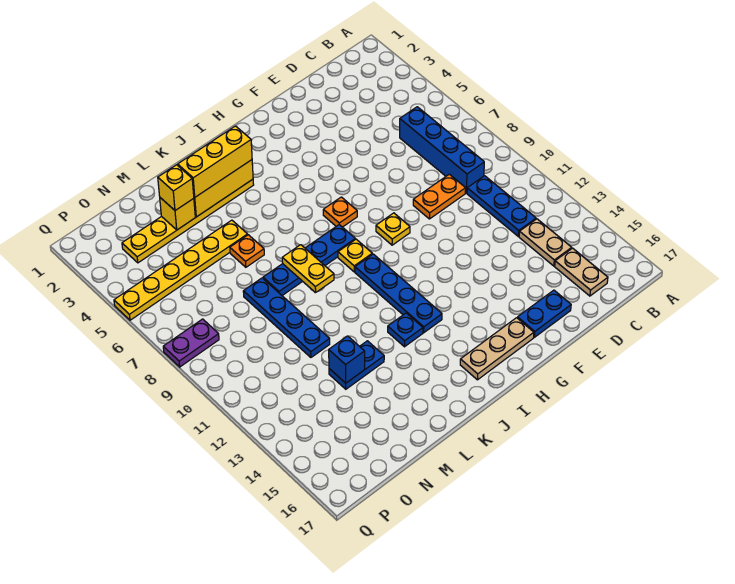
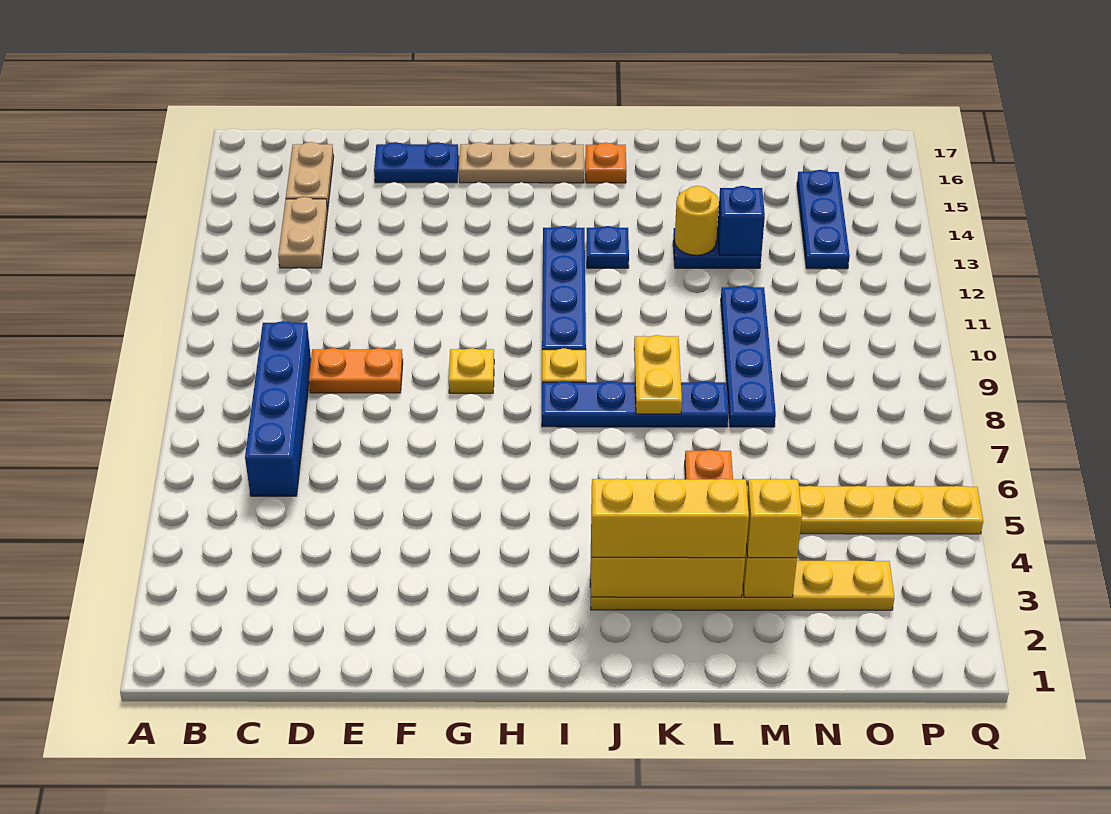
blue 1x3 plate [467,176,536,236] -> blue 1x3 plate moved to [797,170,850,269]
orange 1x1 plate [323,197,357,227] -> orange 1x1 plate moved to [586,142,626,183]
none -> yellow 1x1 round brick [675,186,719,255]
purple 1x2 plate [163,319,219,367] -> none

